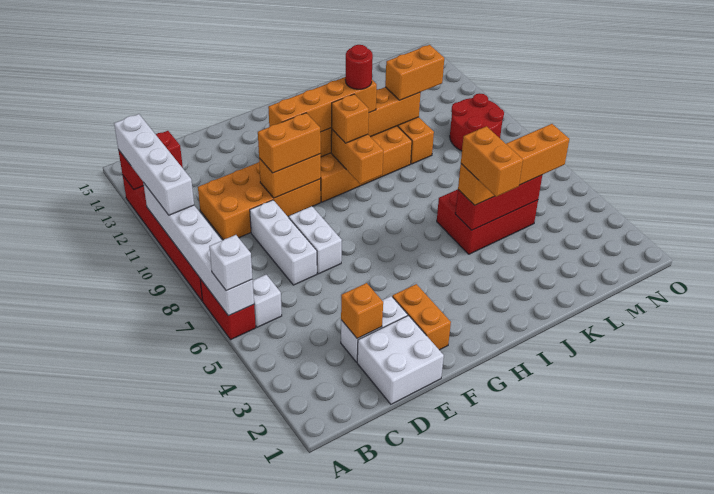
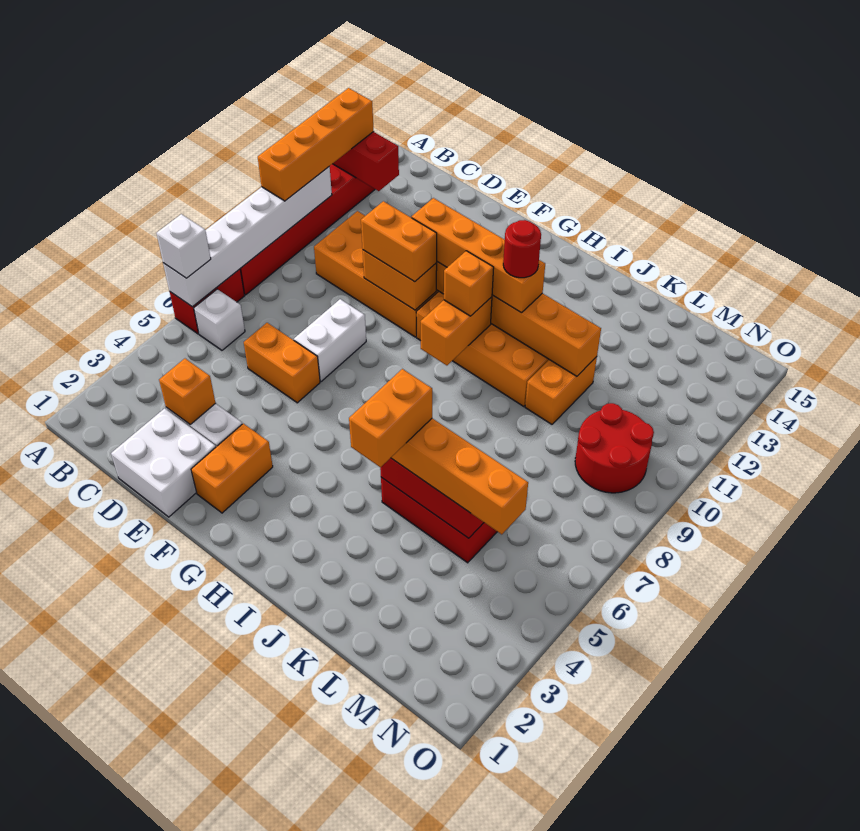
white 1x4 brick [114,114,194,215] -> orange 1x4 brick [258,88,374,201]
white 1x3 brick [250,200,317,285] -> none
orange 1x2 brick [385,45,444,100] -> orange 1x2 brick moved to [244,323,320,403]

